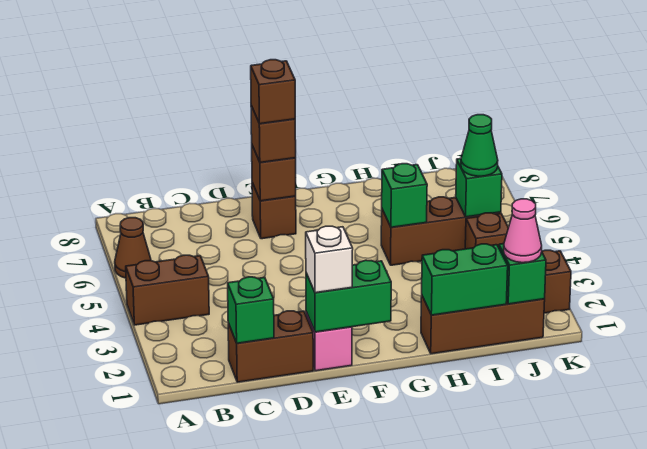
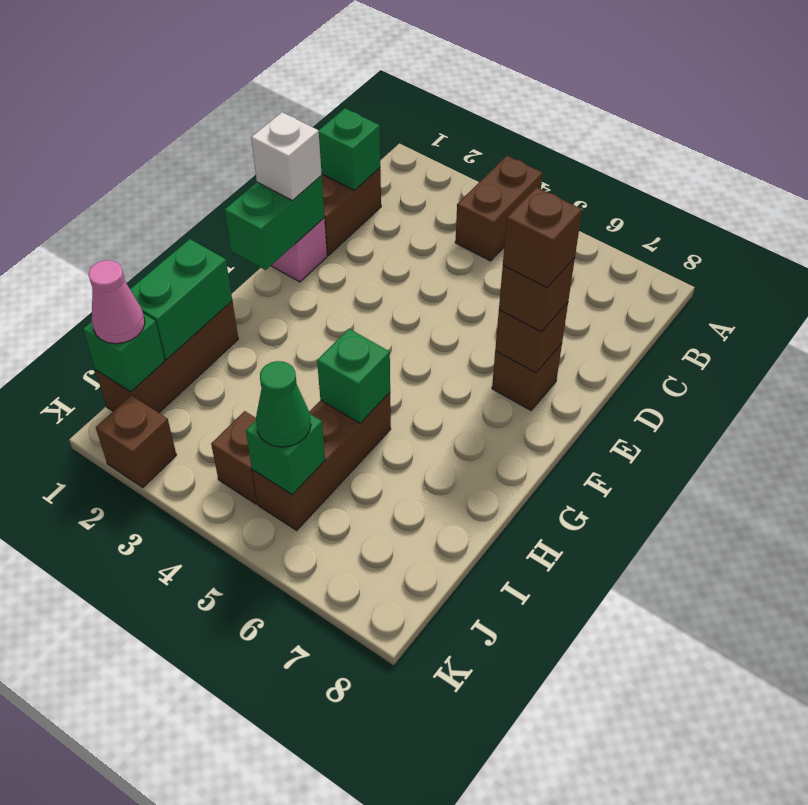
brown 1x1 cone [115,218,151,278] -> none

